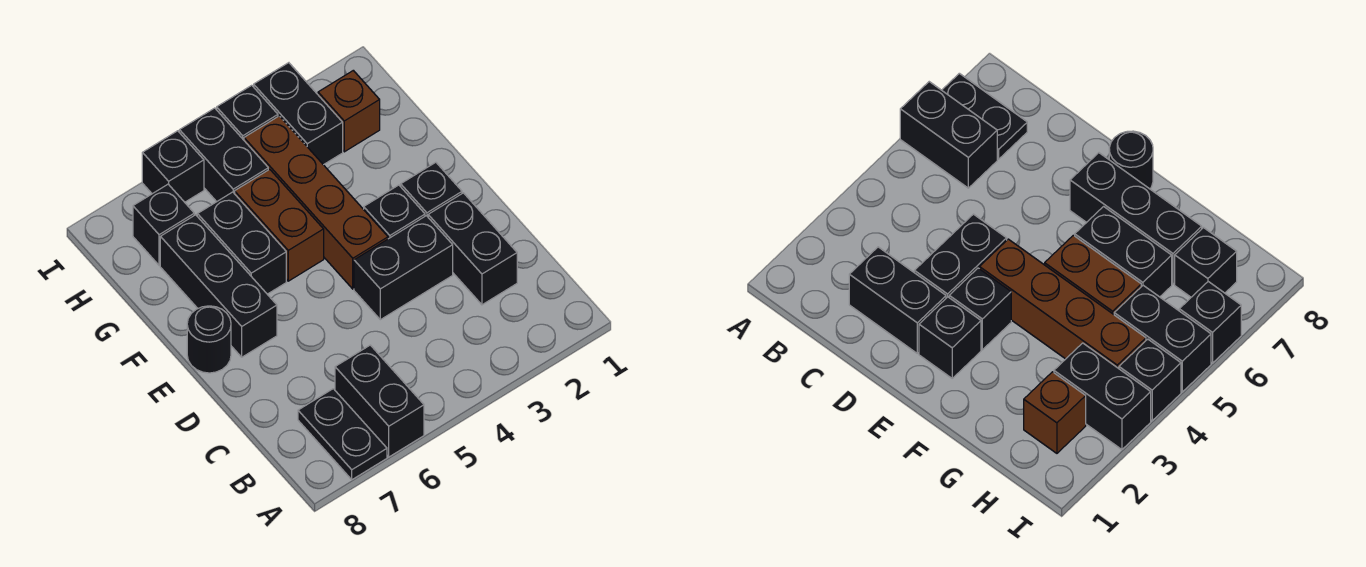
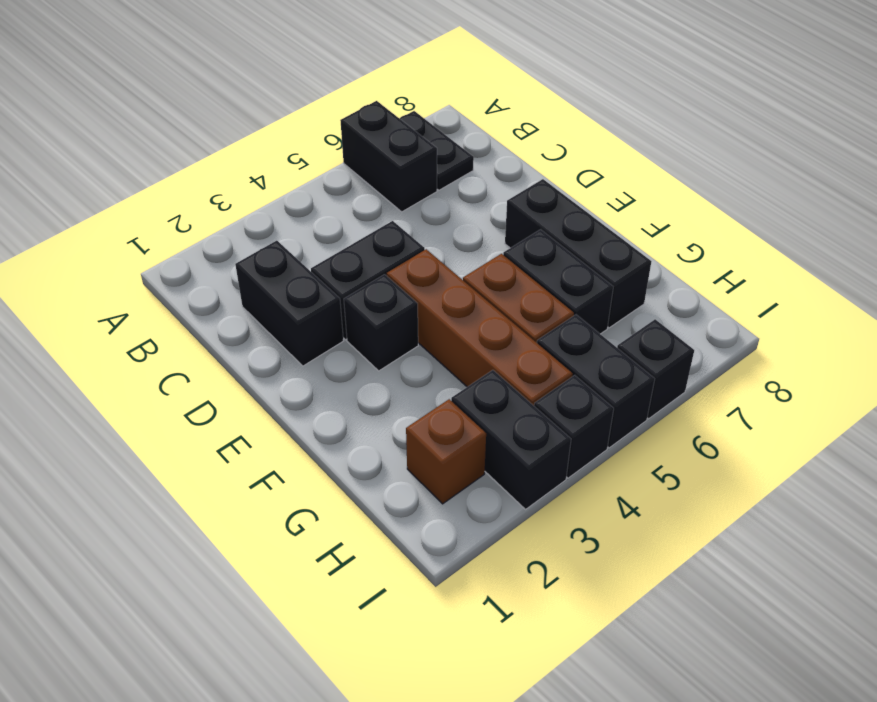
black 1x1 brick [401,162,462,217] -> none
black 1x1 round brick [187,306,231,373] -> none
black 1x1 brick [133,184,194,265] -> none

